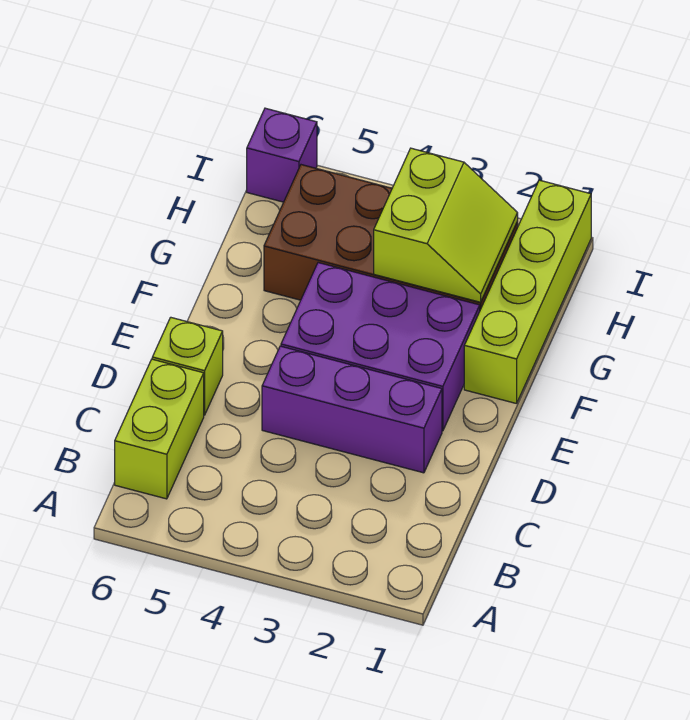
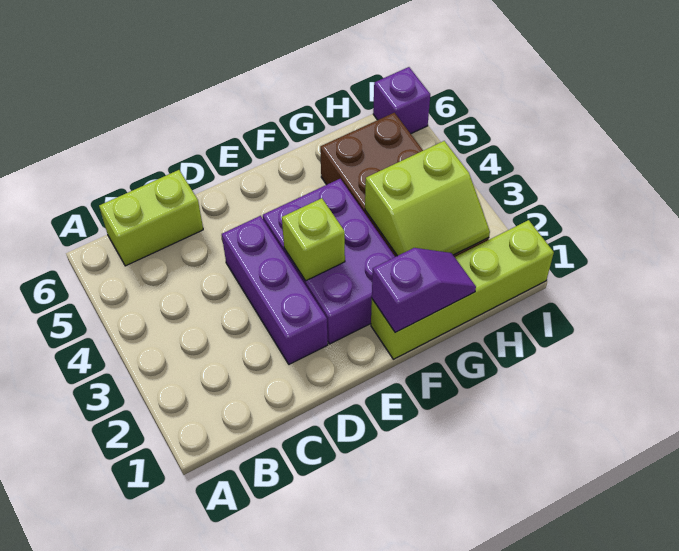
lime 1x1 brick [152,317,223,415] -> lime 1x1 brick moved to [282,198,345,281]
none -> purple 1x2 slope [372,248,476,332]

